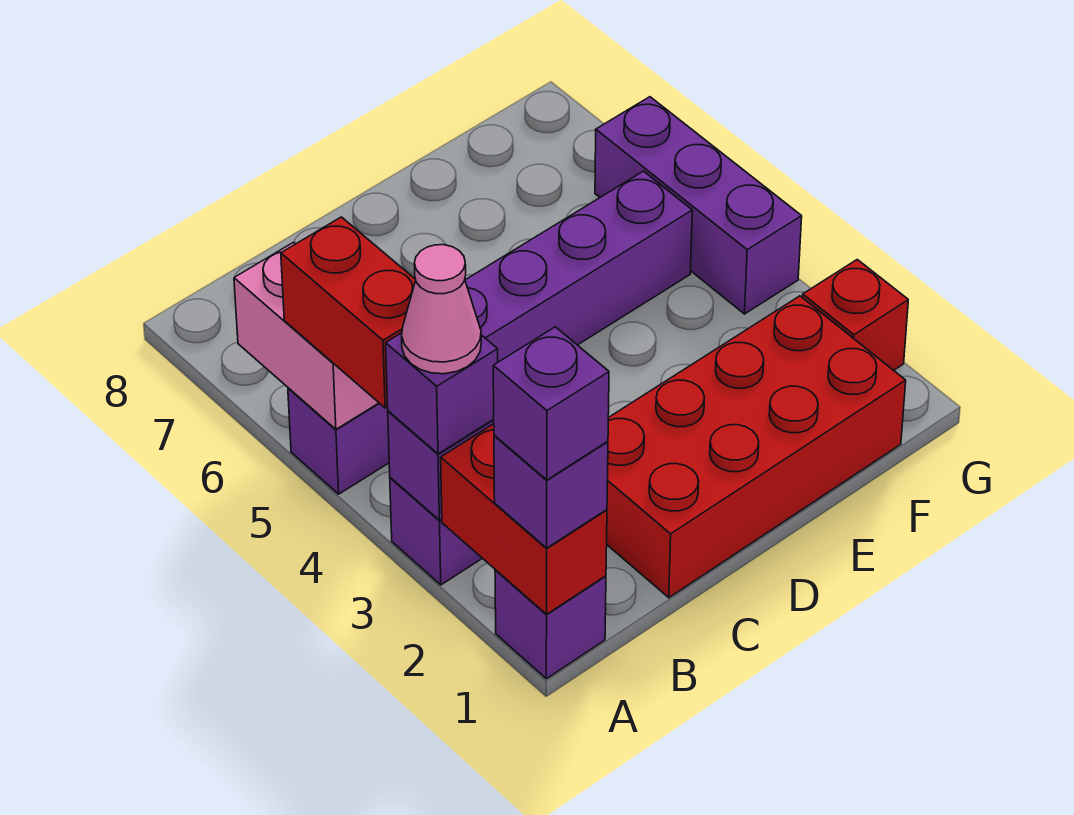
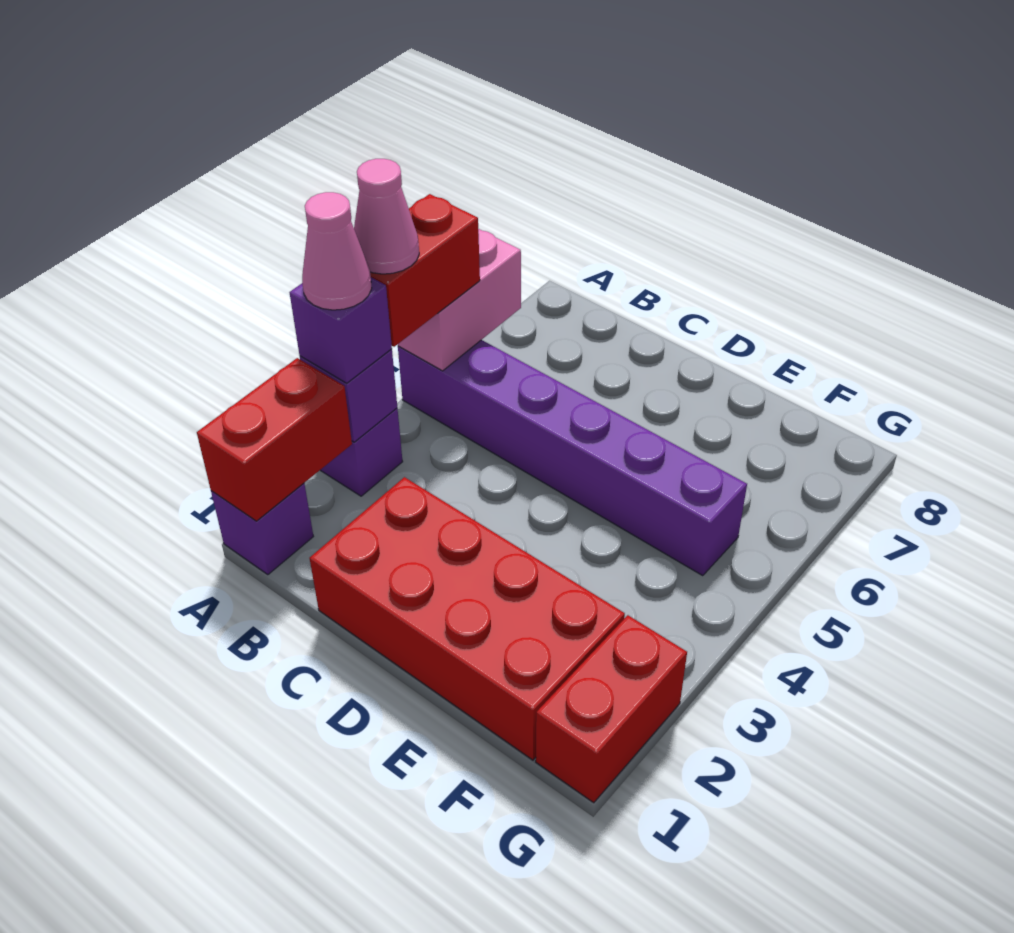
purple 1x1 brick [494,435,608,548] -> none
purple 1x1 brick [493,327,609,480] -> none
none -> pink 1x1 cone [354,159,419,274]
red 1x1 brick [803,260,908,370] -> red 1x2 brick [536,615,687,803]
purple 1x3 brick [595,97,802,314] -> none

